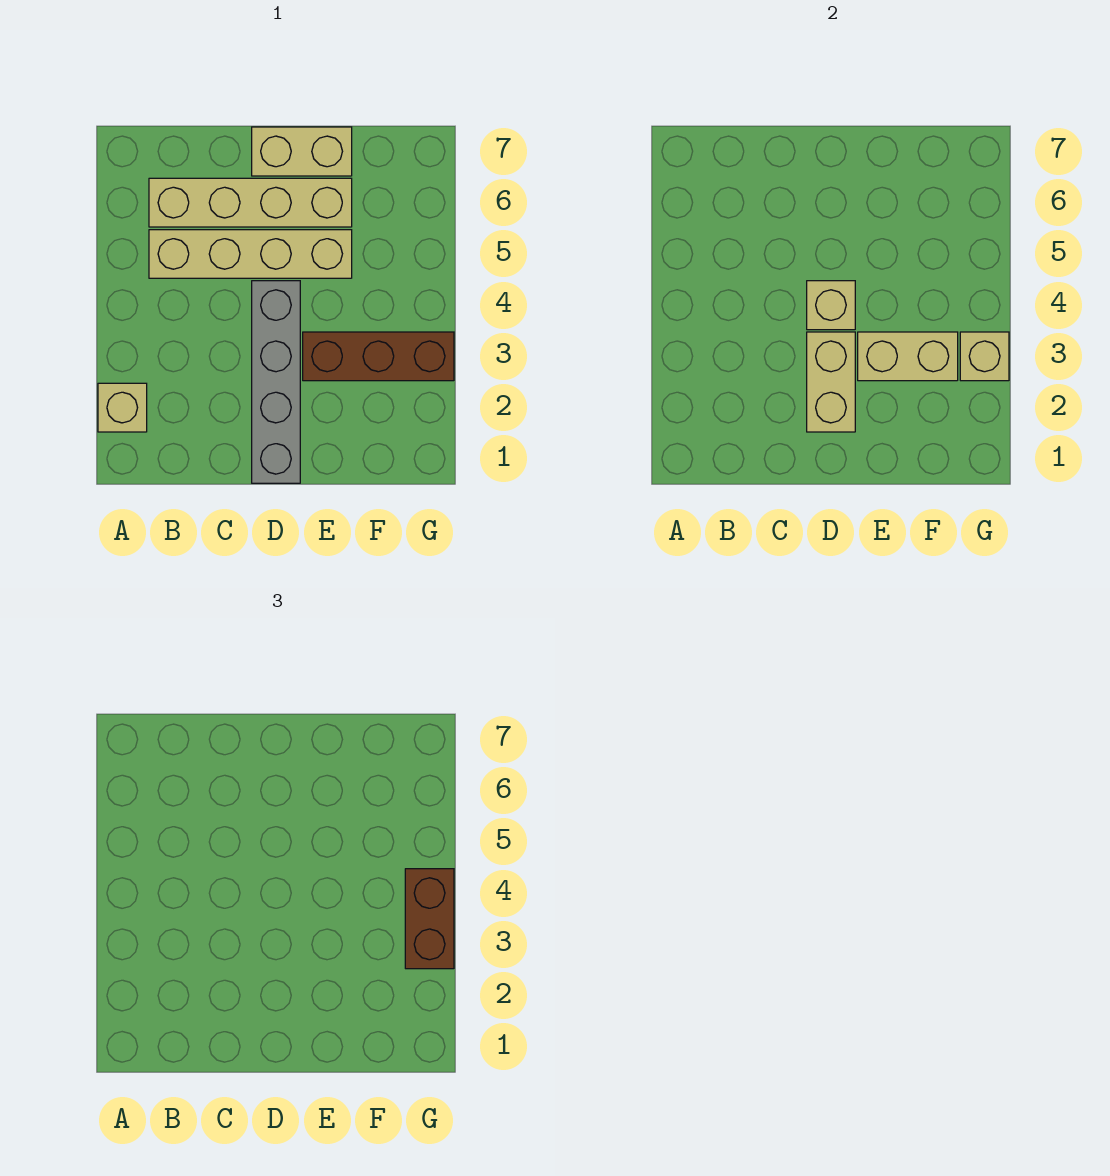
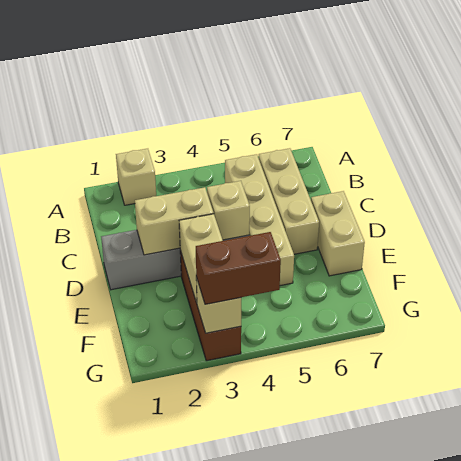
tan 1x4 brick [149,178,352,227] -> tan 1x3 brick [259,148,319,254]

